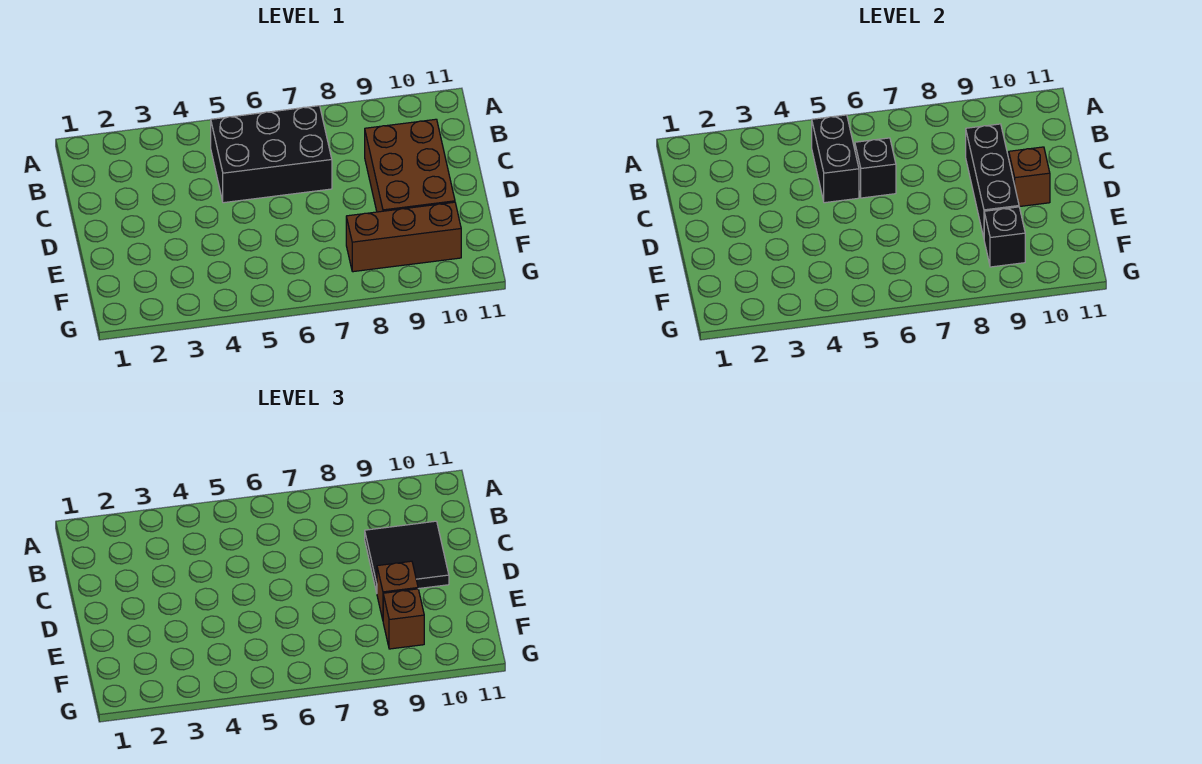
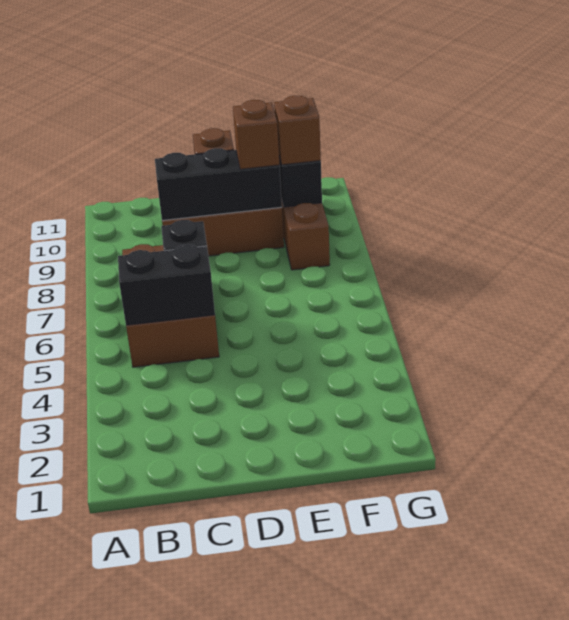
black 2x3 brick [211,106,332,203] -> brown 2x3 brick [122,244,219,367]
black 2x2 tile [365,521,449,592] -> none

